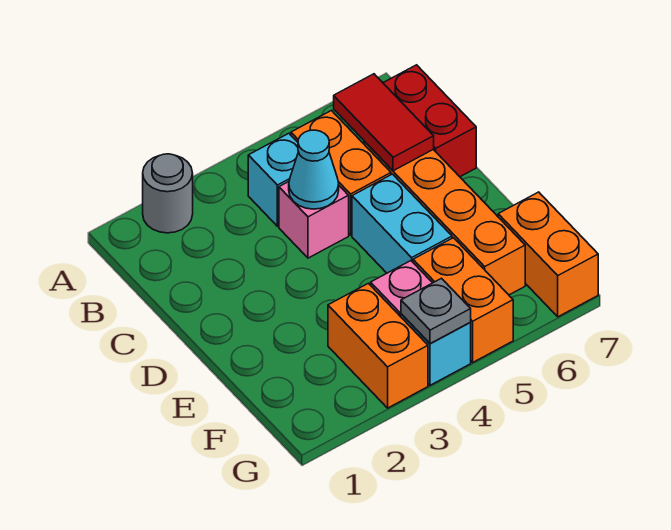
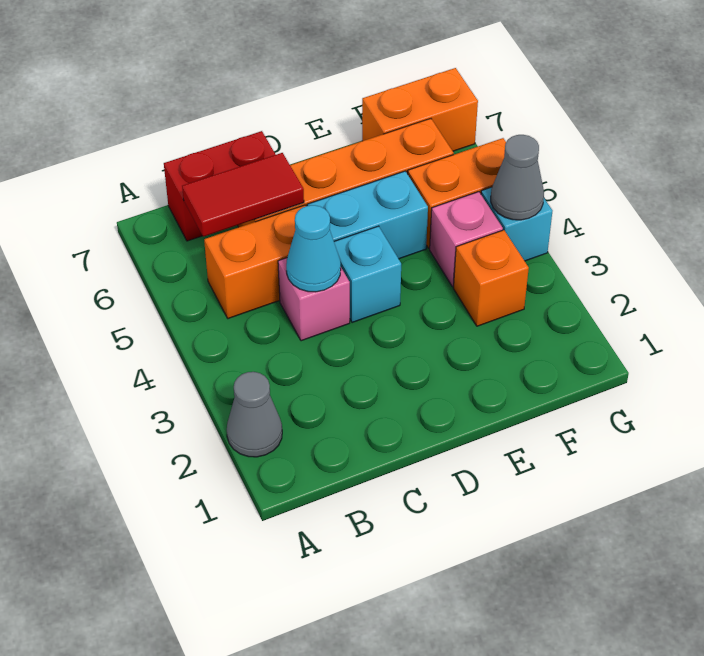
grey 1x1 round brick [143,154,193,233] -> grey 1x1 cone [227,372,282,457]
cyan 1x1 brick [248,133,298,226] -> cyan 1x1 brick moved to [334,226,401,323]
orange 1x2 brick [328,283,428,408] -> orange 1x1 brick [453,230,529,326]
grey 1x1 plate [401,278,471,344] -> grey 1x1 cone [491,135,544,220]

